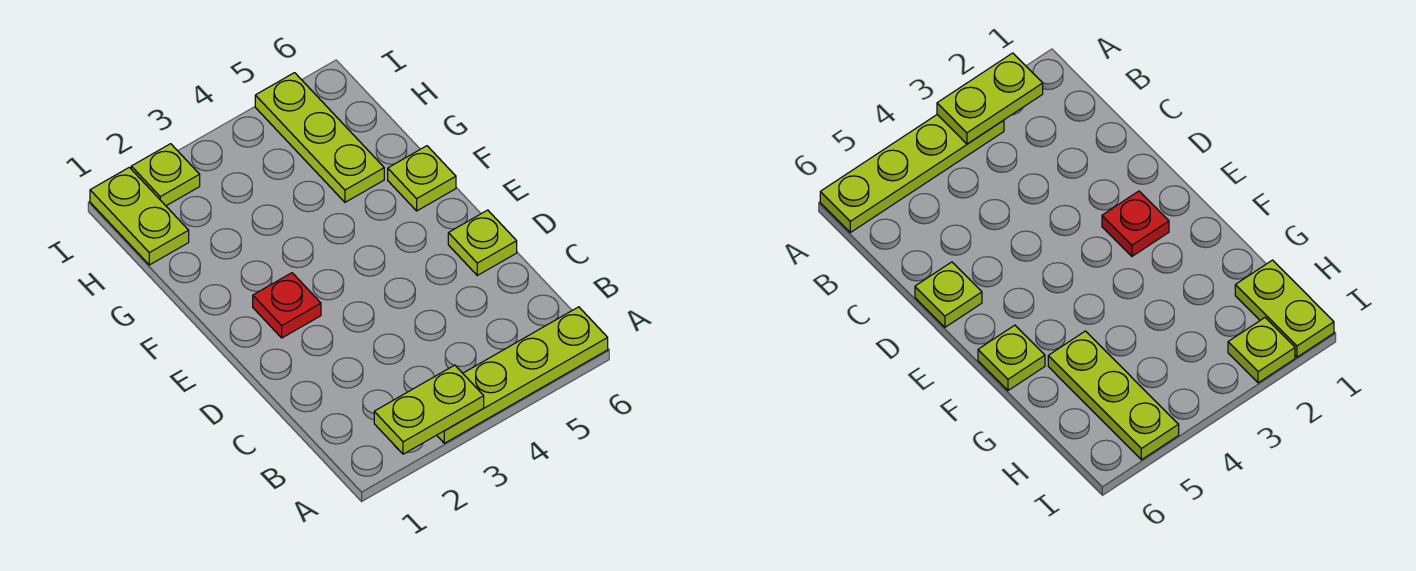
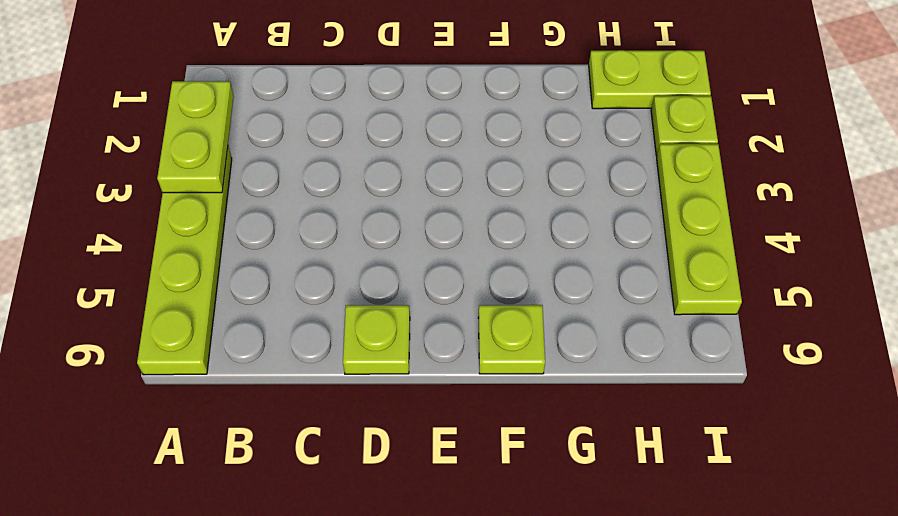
red 1x1 plate [253,273,321,338] -> none
lime 1x3 plate [255,73,384,202] -> lime 1x3 plate turned to [657,144,742,315]

